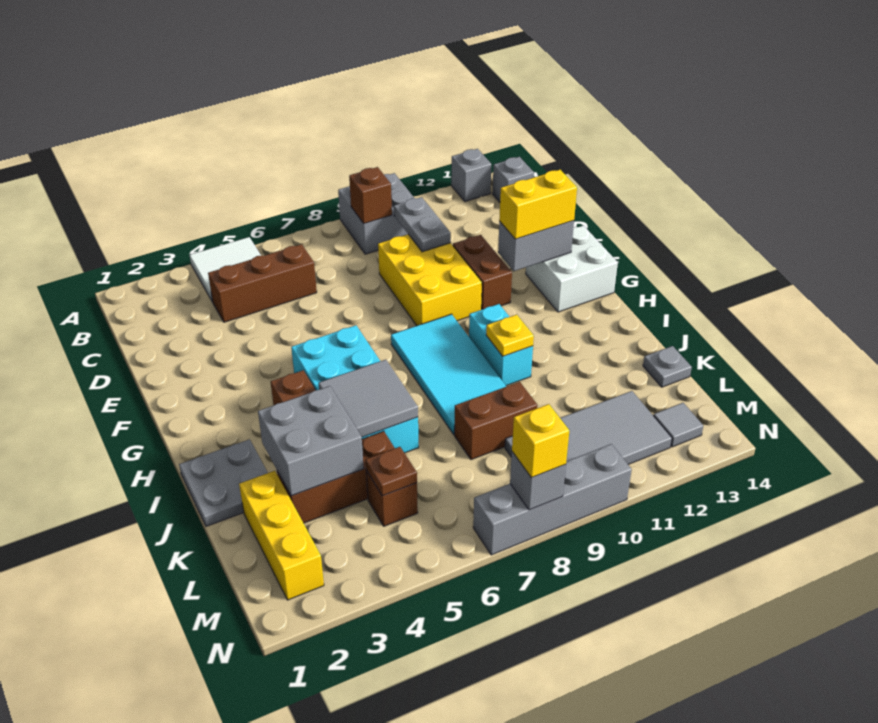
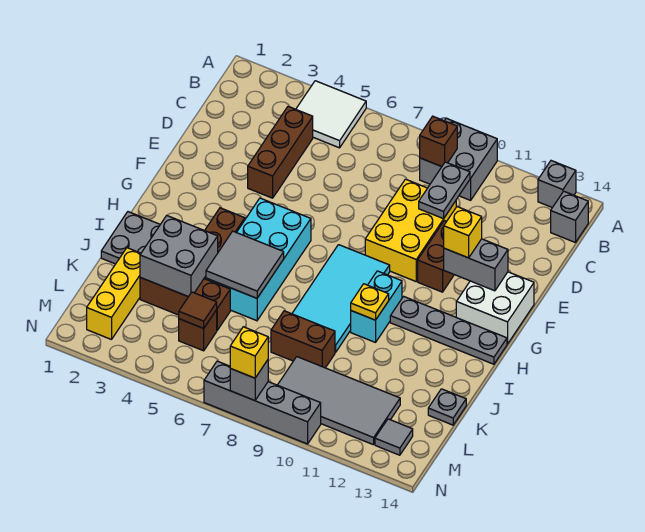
brown 1x3 brick [208,244,317,322] -> brown 1x3 brick turned to [248,106,313,198]
yellow 1x2 brick [499,170,577,239] -> yellow 1x1 brick [444,207,482,258]
none -> grey 1x4 plate [390,296,507,364]
brown 1x1 plate [366,447,417,496] -> brown 1x1 tile [179,292,217,328]

